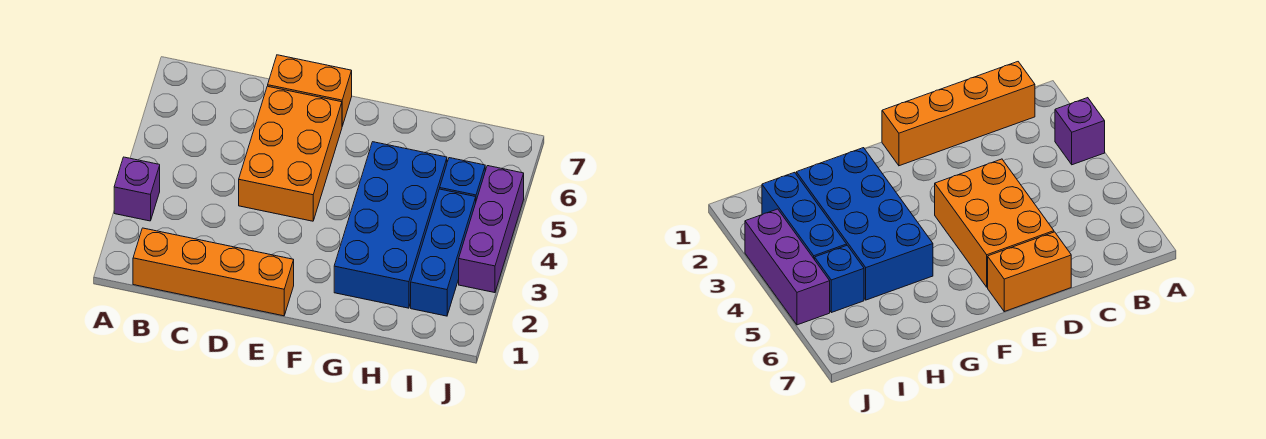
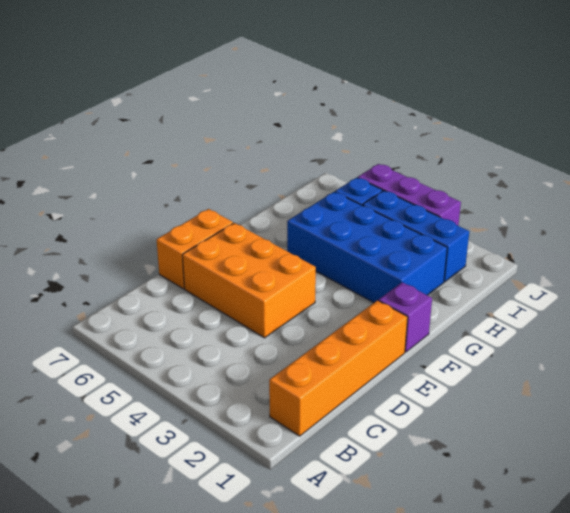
purple 1x1 brick [114,157,160,221] -> purple 1x1 brick moved to [379,282,432,352]

